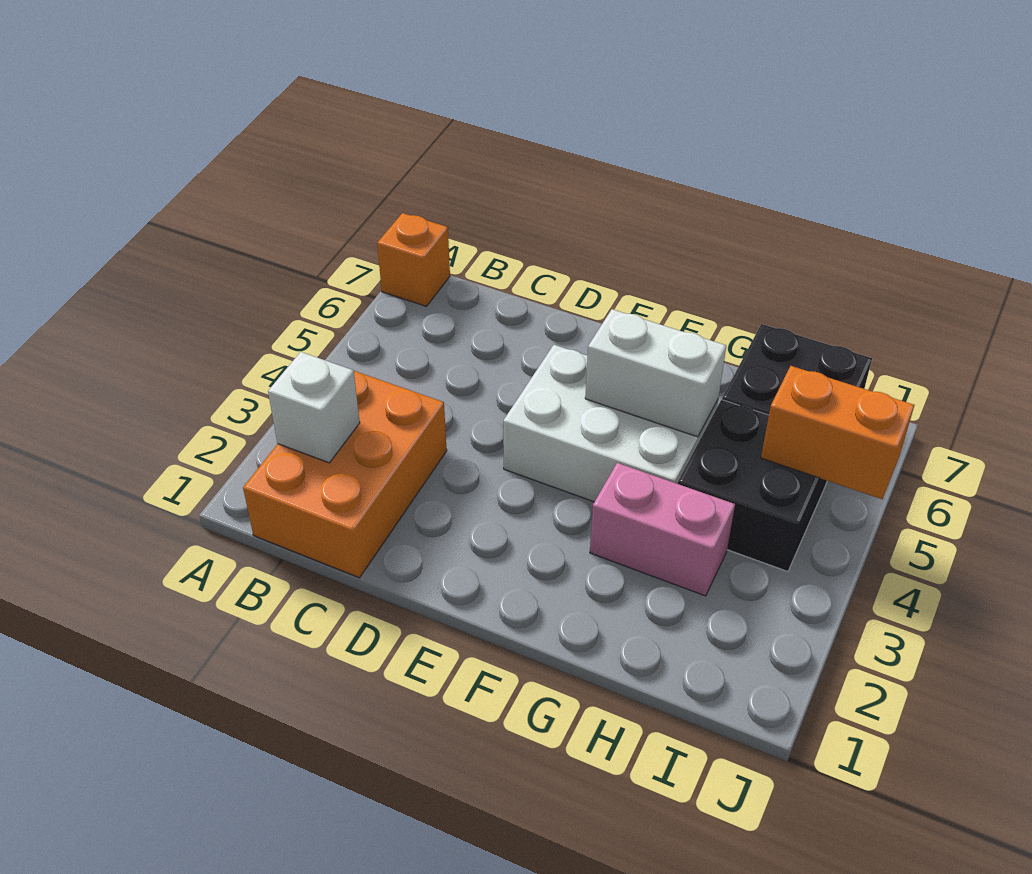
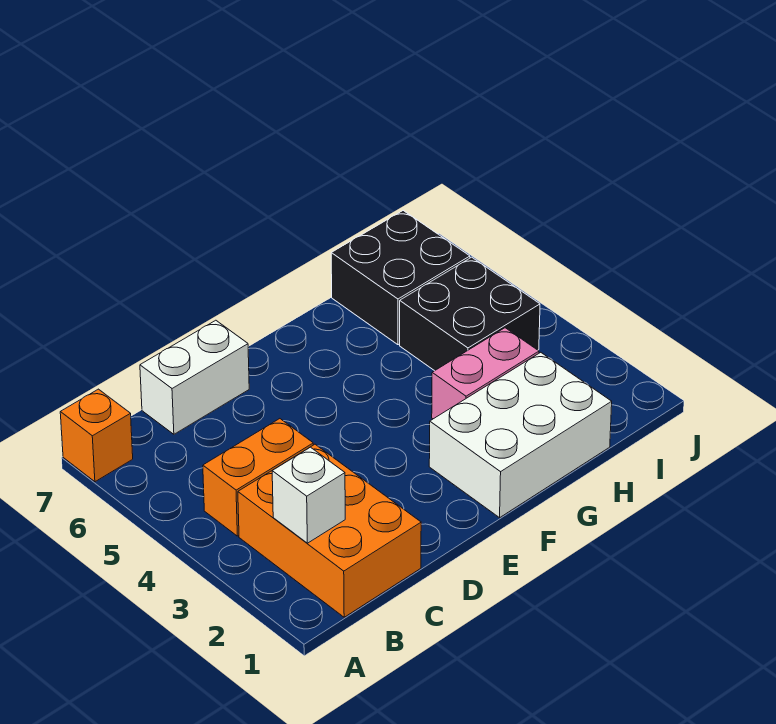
white 2x3 brick [503,345,718,502] -> white 2x3 brick moved to [429,352,612,518]
white 1x2 brick [585,309,726,437] -> white 1x2 brick moved to [140,320,249,434]
orange 1x2 brick [761,366,914,499] -> orange 1x2 brick moved to [203,419,313,536]

